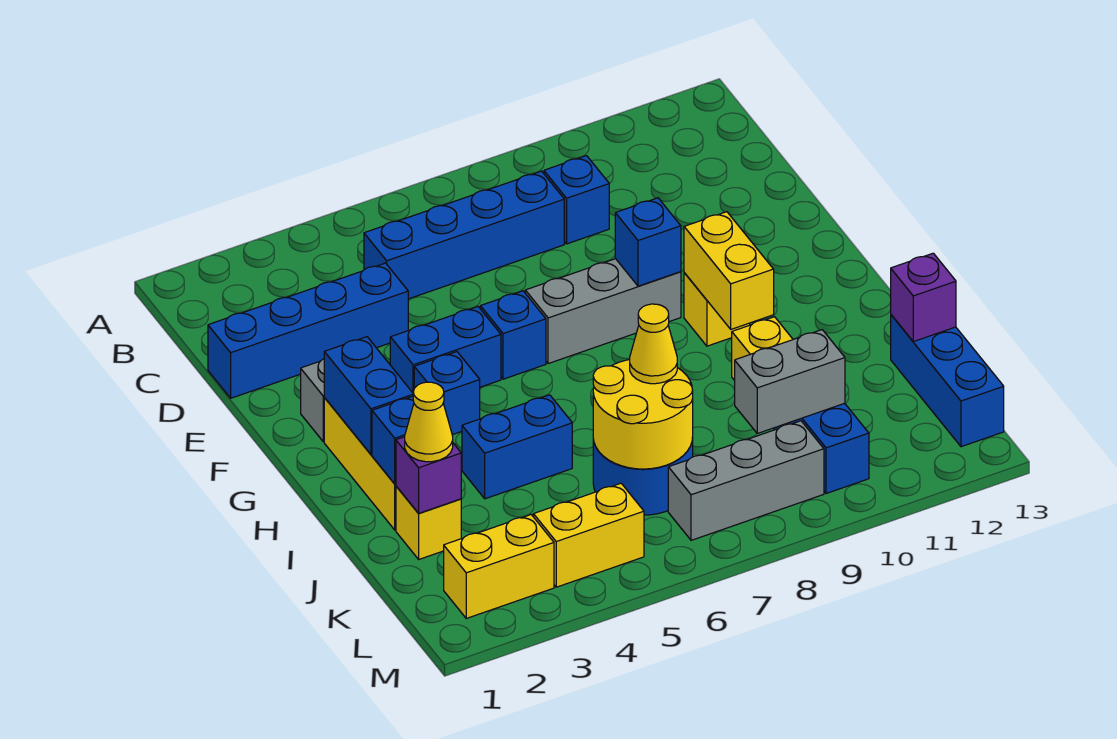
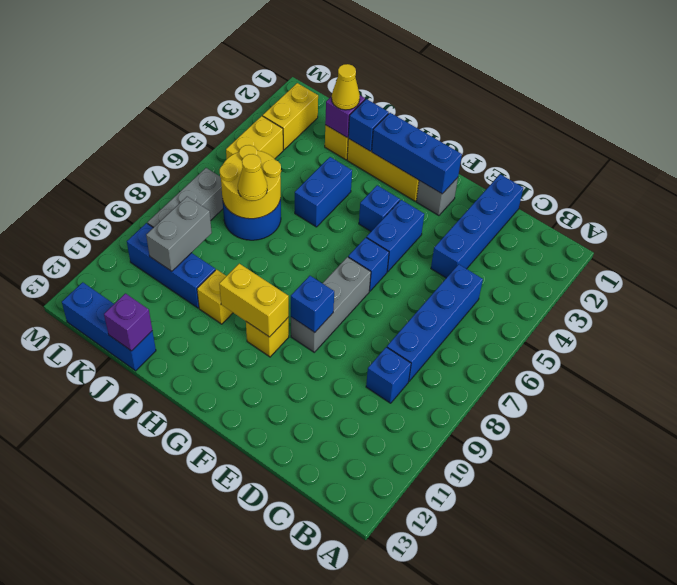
blue 1x2 brick [324,337,413,454] -> blue 1x3 brick [372,113,462,194]

